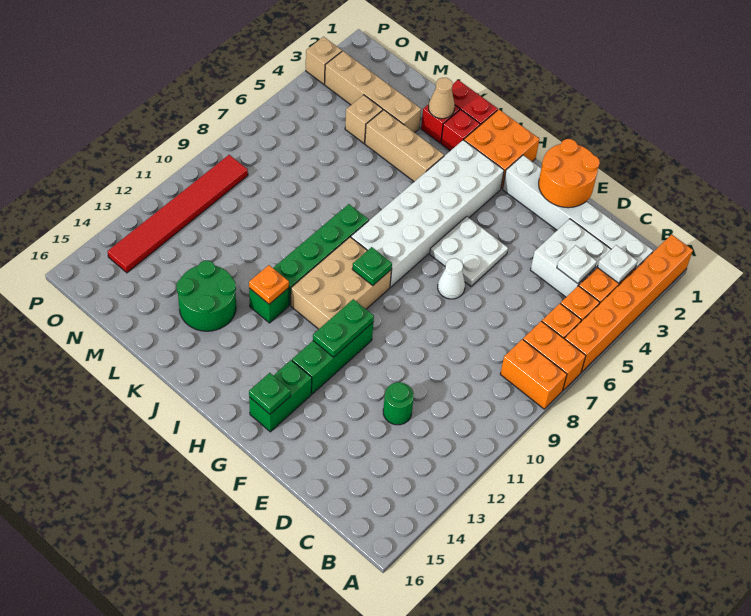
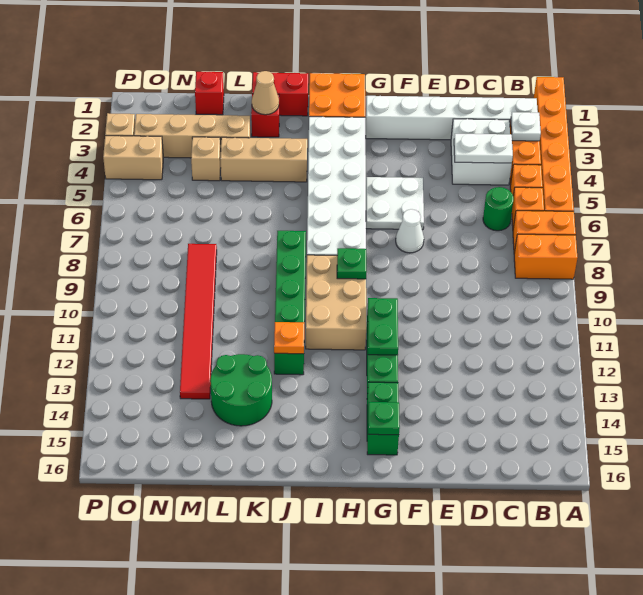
white 1x1 plate [557,245,597,284] -> white 1x2 plate [454,134,513,163]
green 1x1 round brick [383,382,414,425] -> green 1x1 round brick moved to [483,187,514,231]
orange 2x2 round brick [539,139,600,208] -> none
red 1x1 brick [441,110,480,151] -> red 1x1 brick moved to [195,72,224,115]
none -> tan 1x2 brick [103,136,163,180]
red 1x6 tile [107,155,248,273] -> red 1x6 tile moved to [180,244,217,399]

